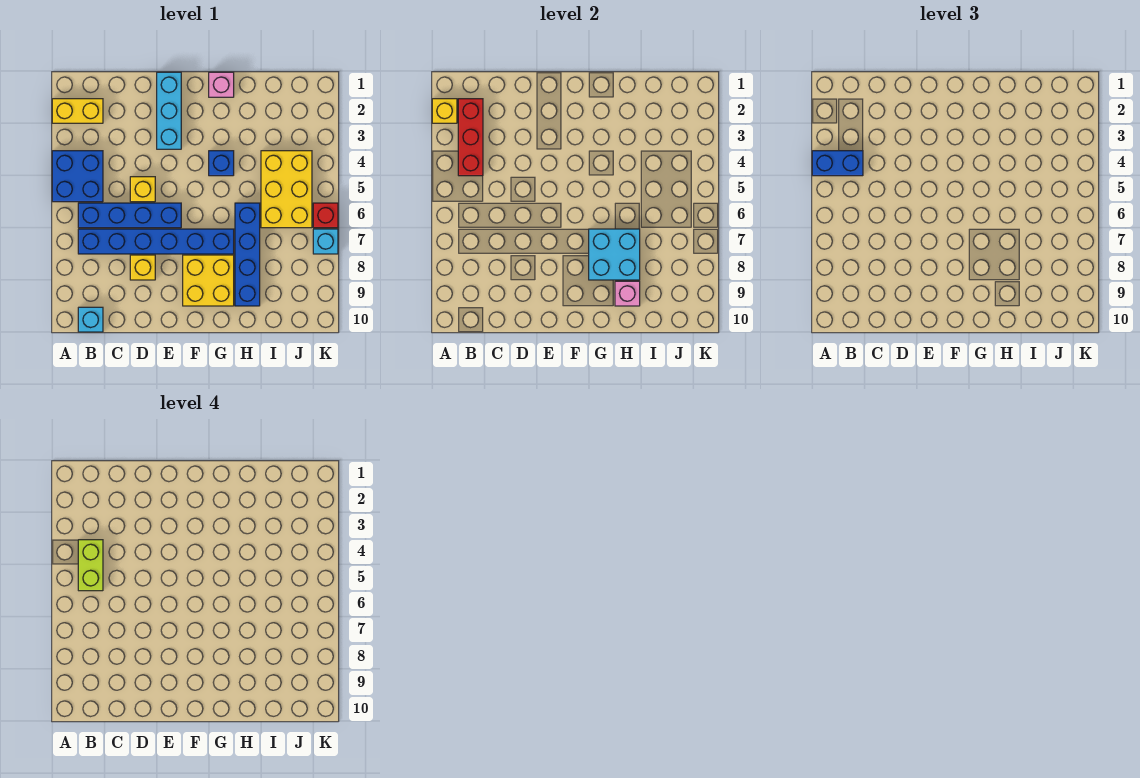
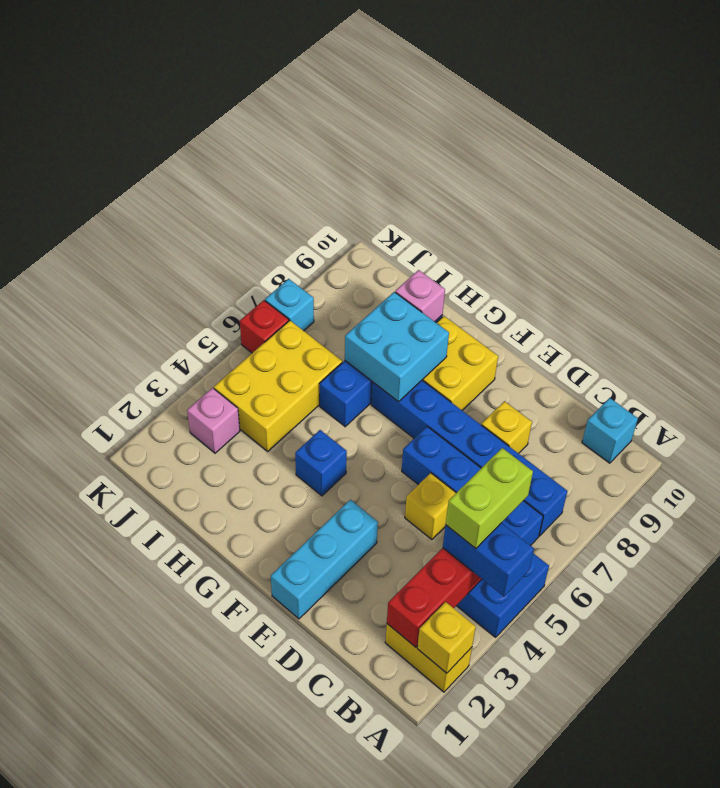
pink 1x1 brick [209,72,234,97] -> pink 1x1 brick moved to [187,388,240,453]

